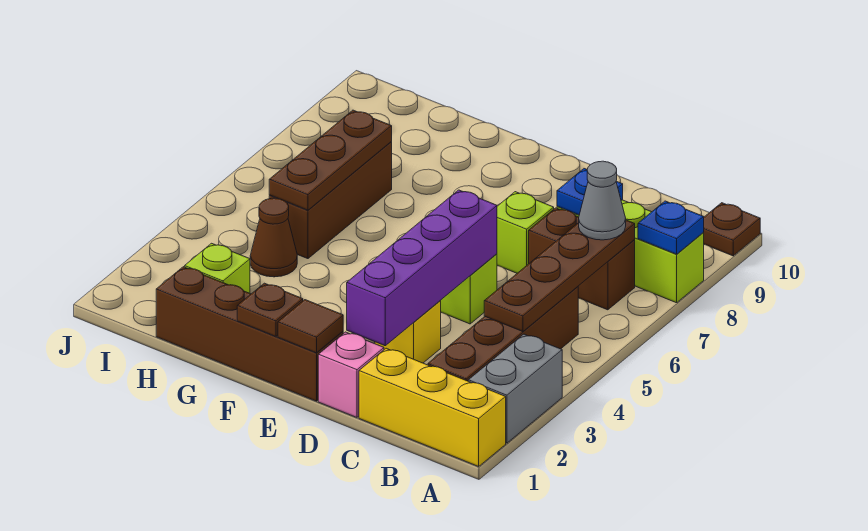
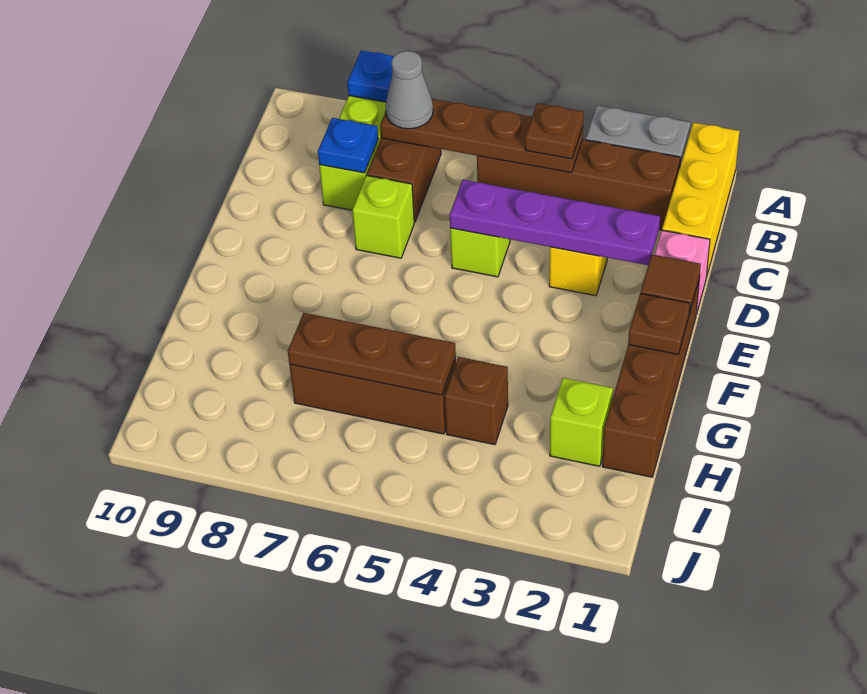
brown 1x1 plate [703,203,760,256] -> brown 1x1 plate moved to [525,103,583,159]
purple 1x4 brick [347,190,497,346] -> purple 1x4 plate [450,180,660,265]
brown 1x1 cone [250,198,297,277] -> brown 1x1 brick [444,357,508,445]

